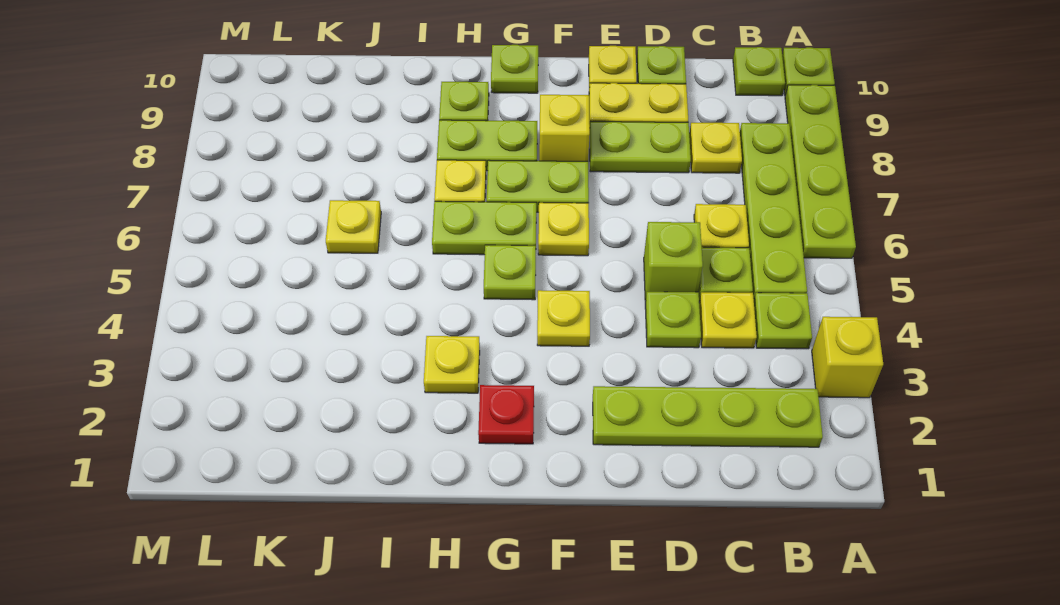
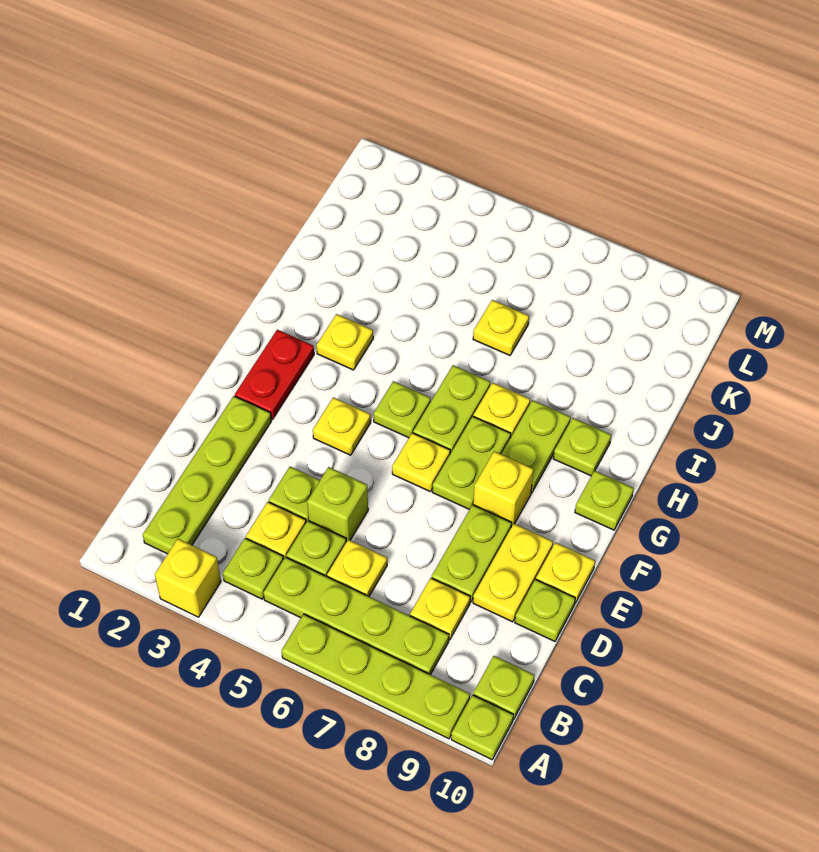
red 1x1 plate [478,385,534,444] -> red 1x2 plate [235,330,314,419]

